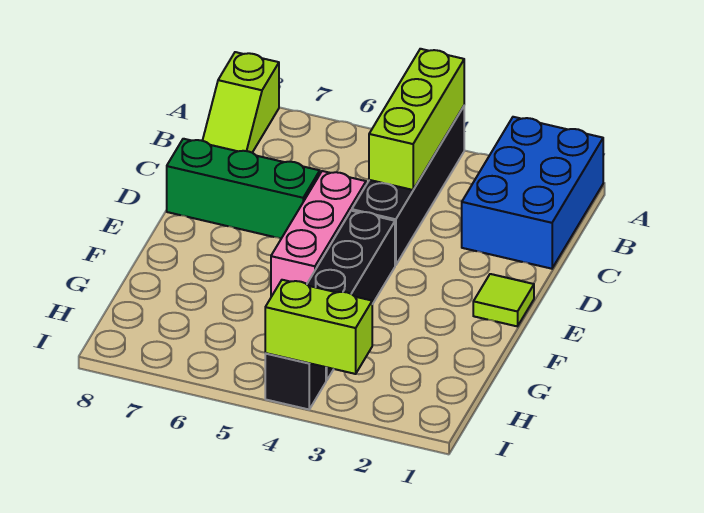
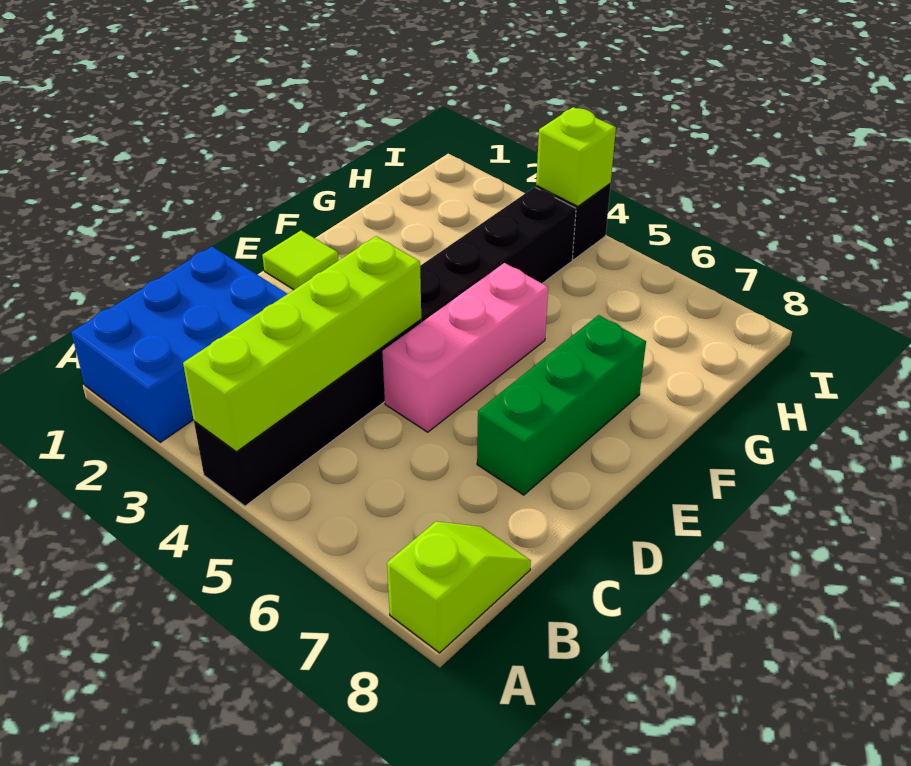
lime 1x3 brick [369,49,464,190] -> lime 1x4 brick [183,236,421,452]
green 1x3 brick [167,139,320,239] -> green 1x3 brick turned to [477,315,646,495]
lime 1x2 brick [265,280,372,374] -> lime 1x1 brick [536,107,616,206]

